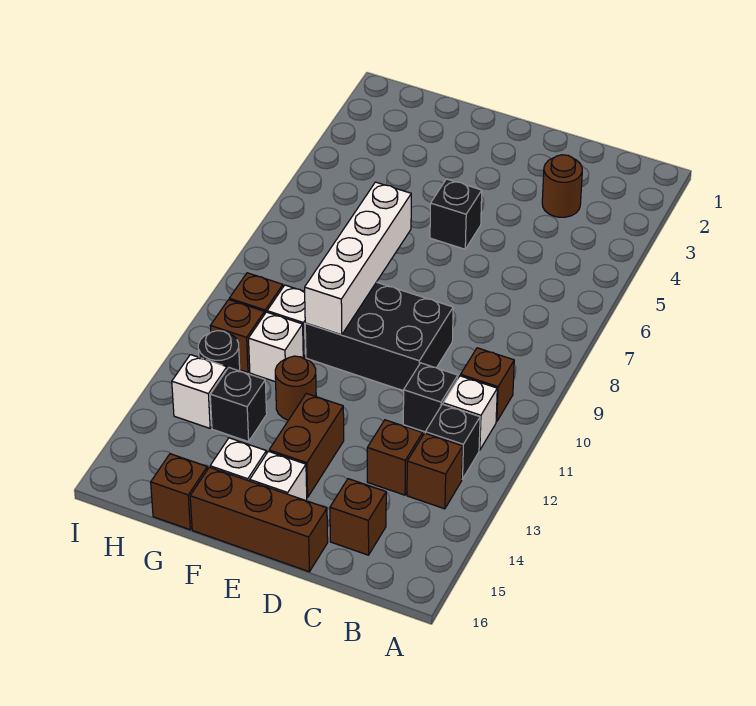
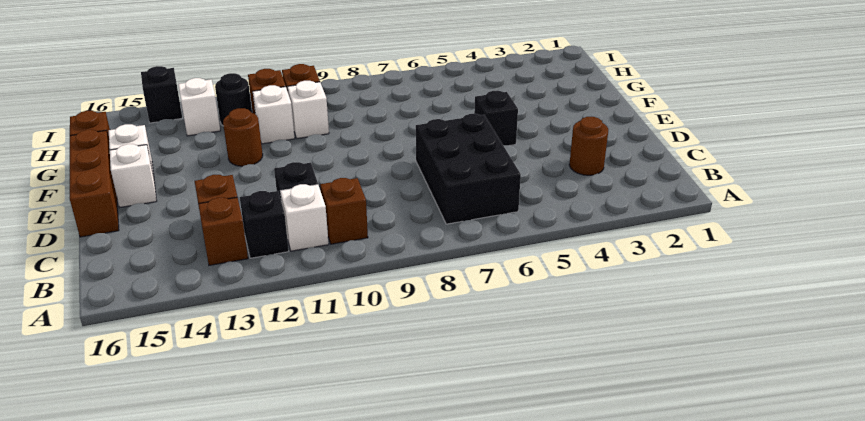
brown 1x1 brick [330,479,386,555] -> none
black 2x3 brick [305,282,453,391] -> black 2x3 brick moved to [416,114,521,224]
brown 1x2 brick [269,393,344,498] -> none
white 1x4 brick [305,182,411,335] -> none
black 1x1 brick [210,368,267,442] -> black 1x1 brick moved to [141,66,182,123]

